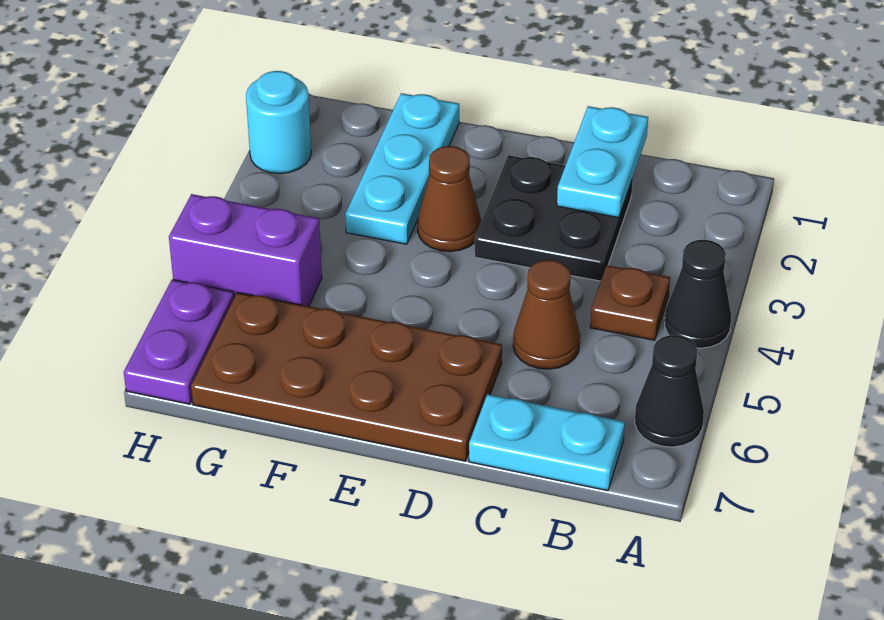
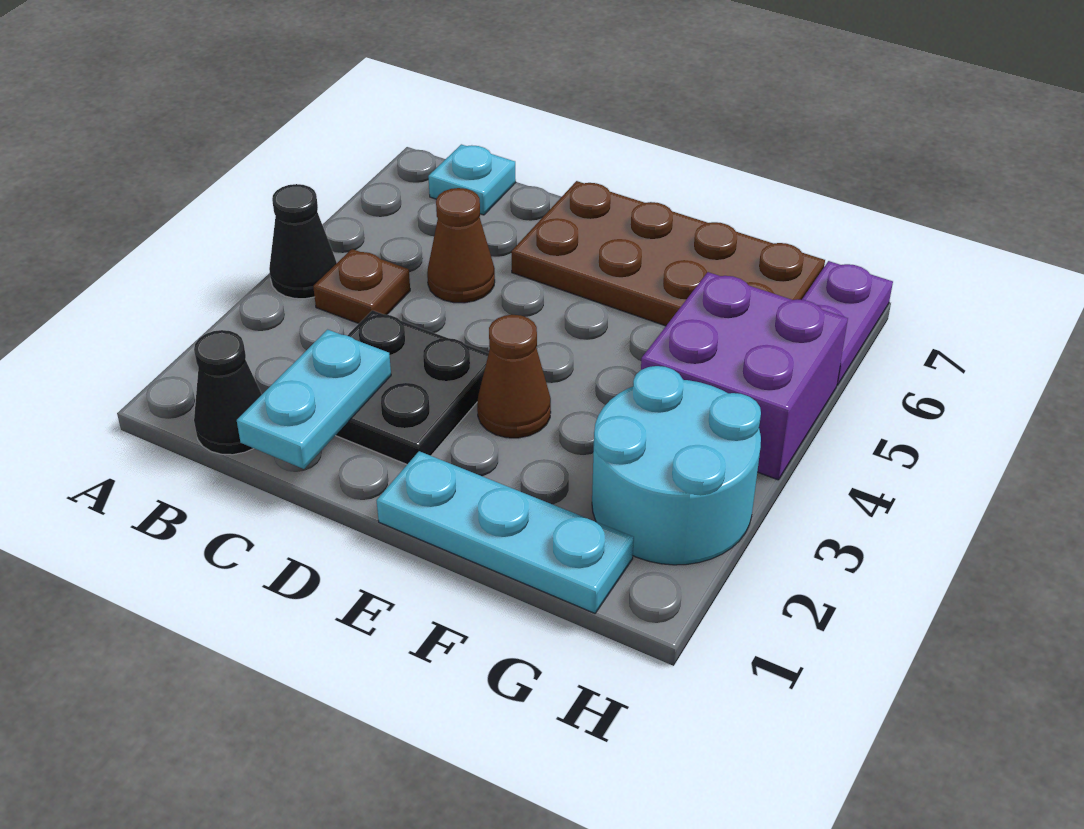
black 1x1 cone [635,335,704,447] -> black 1x1 cone moved to [194,330,262,455]
cyan 1x2 plate [469,394,625,491] -> cyan 1x1 plate [428,144,516,215]
cyan 1x3 plate [345,93,459,244] -> cyan 1x3 plate turned to [376,451,634,613]
purple 1x2 brick [169,194,322,306] -> purple 2x2 brick [641,272,848,480]
cyan 1x1 round brick [246,71,311,174] -> cyan 2x2 round brick [592,366,761,565]

